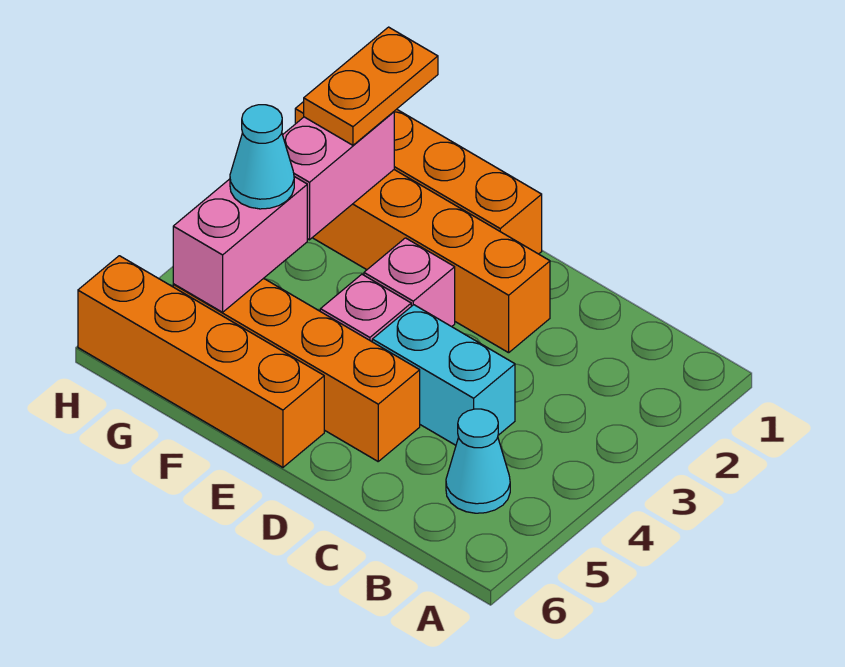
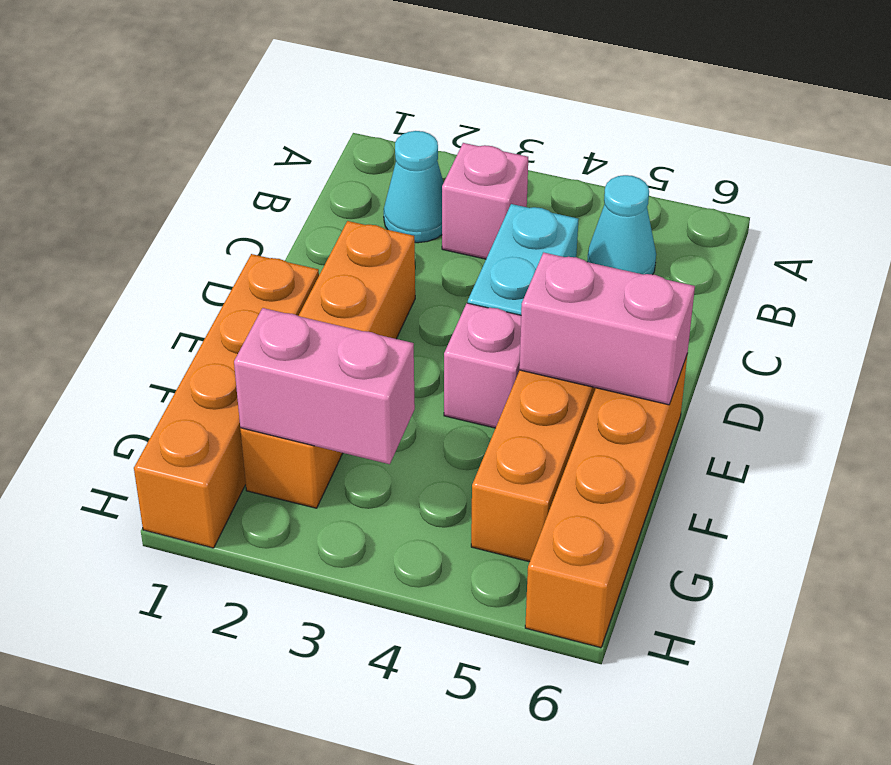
pink 1x1 brick [364,238,455,327] -> pink 1x1 brick moved to [442,143,528,259]
orange 1x2 plate [304,27,438,145] -> none
pink 1x2 brick [173,177,307,312] -> pink 1x2 brick moved to [519,253,695,405]
cyan 1x1 cone [230,105,294,209] -> cyan 1x1 cone moved to [384,131,444,243]

